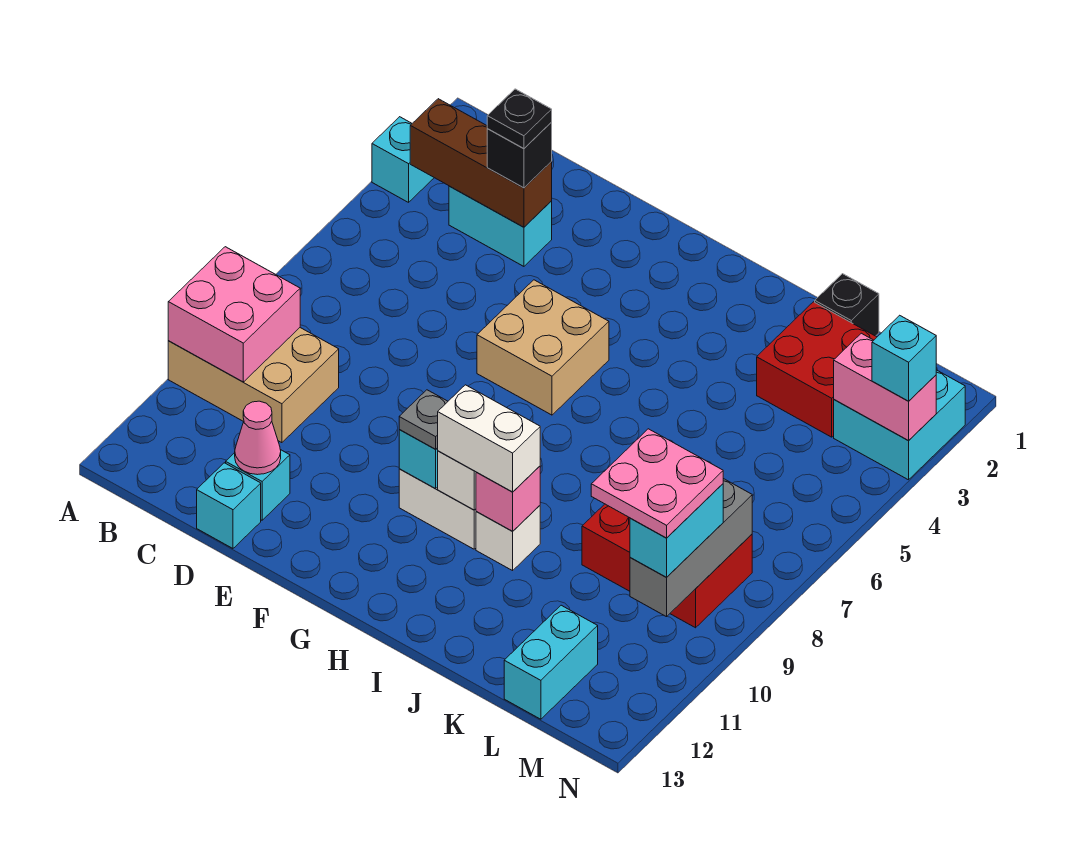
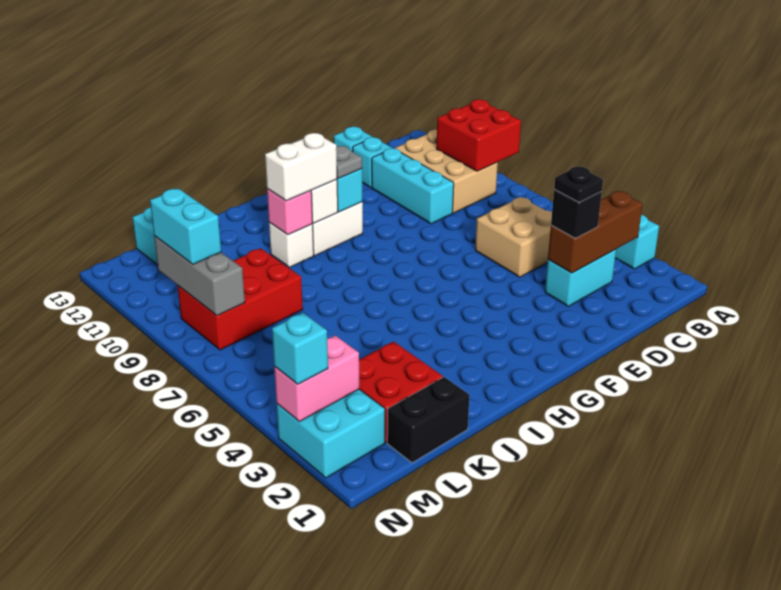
tan 2x3 brick [168,328,339,443] -> tan 2x3 brick turned to [395,130,498,213]
pink 2x2 brick [168,247,300,382] -> red 2x2 brick [436,99,521,171]
none -> cyan 1x3 brick [372,148,454,224]
pink 1x1 cone [235,401,281,475] -> none
tan 2x2 brick [477,280,609,415] -> tan 2x2 brick moved to [475,197,552,277]
black 1x1 brick [815,274,879,336] -> black 1x2 brick [387,377,469,463]
pink 2x2 plate [591,429,723,538] -> none

